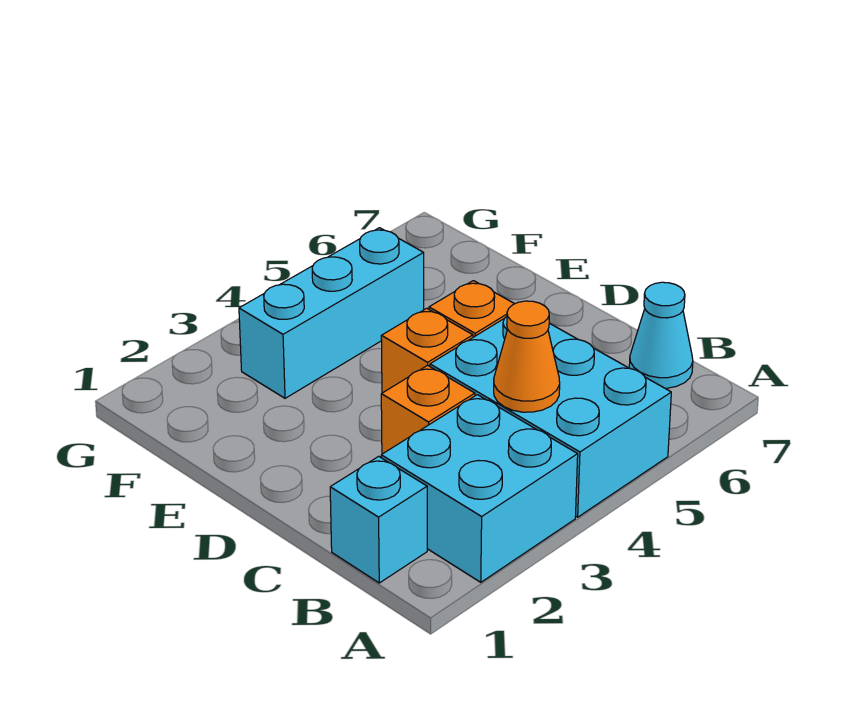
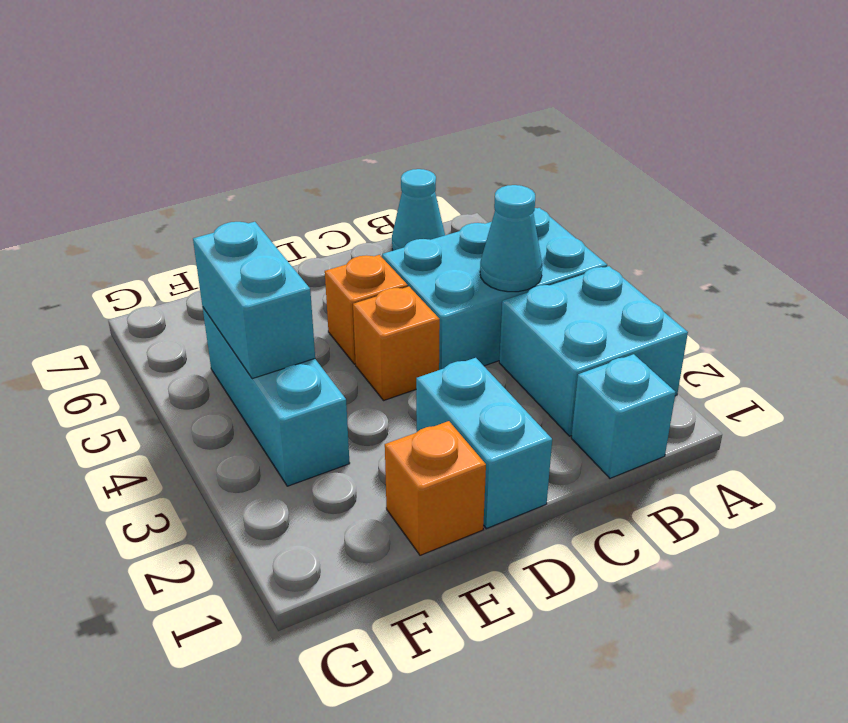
orange 1x1 cone [494,301,560,412] -> cyan 1x1 cone [480,185,543,292]
orange 1x1 brick [381,365,475,454] -> orange 1x1 brick moved to [385,421,486,555]
none -> cyan 1x2 brick [416,358,552,529]
none -> cyan 1x2 brick [193,222,315,379]

